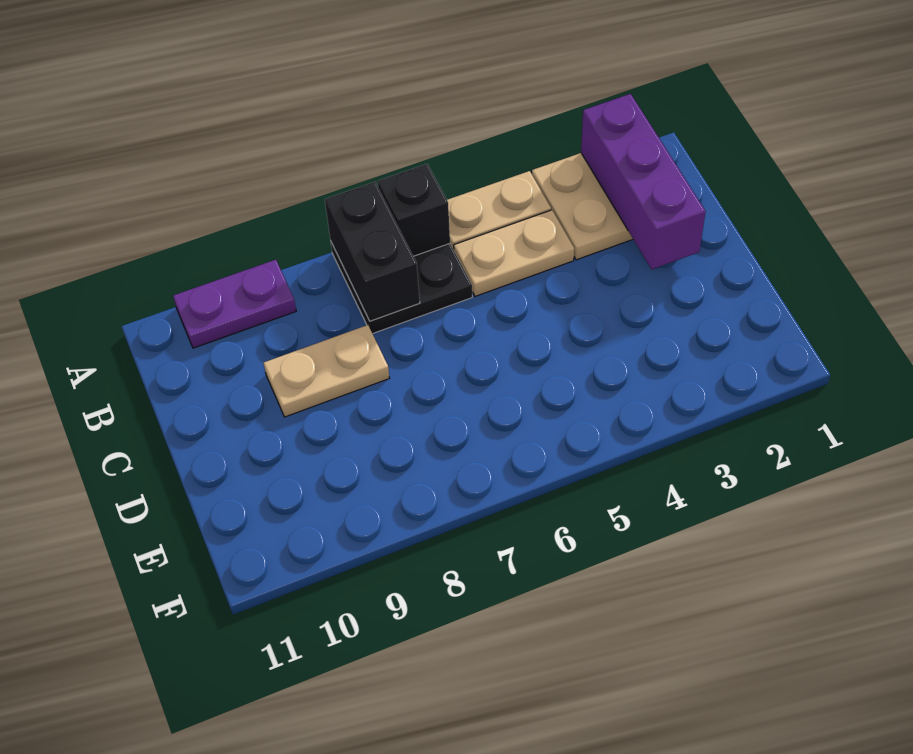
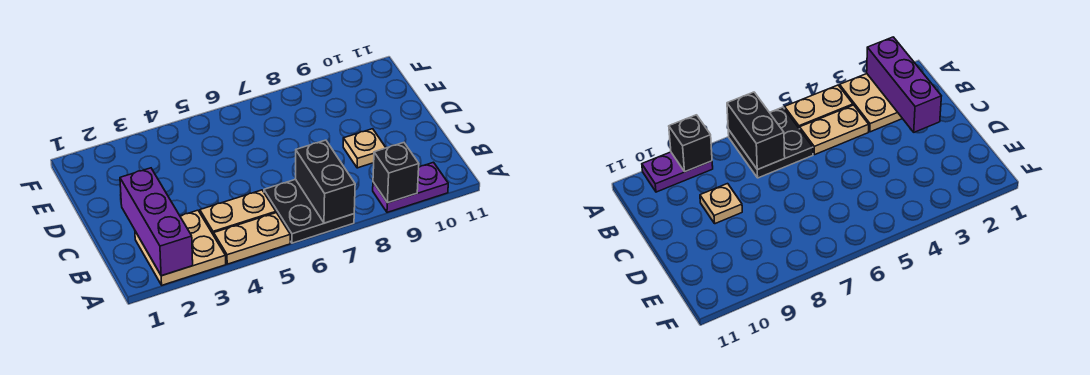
black 1x1 brick [378,164,450,256] -> black 1x1 brick moved to [373,143,419,203]
tan 1x2 plate [264,325,389,417] -> tan 1x1 plate [343,129,386,168]

